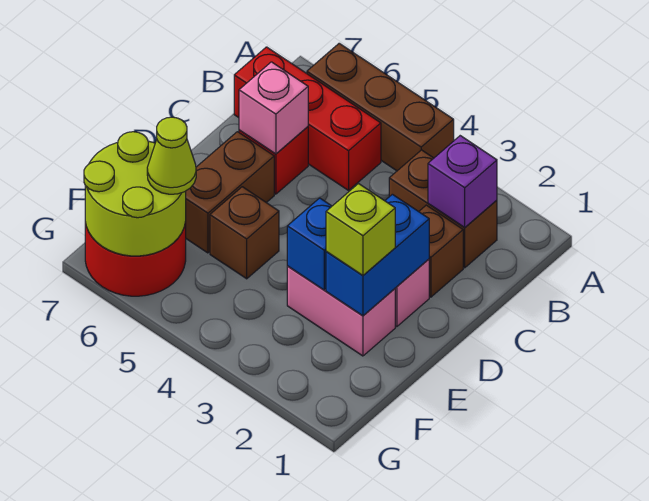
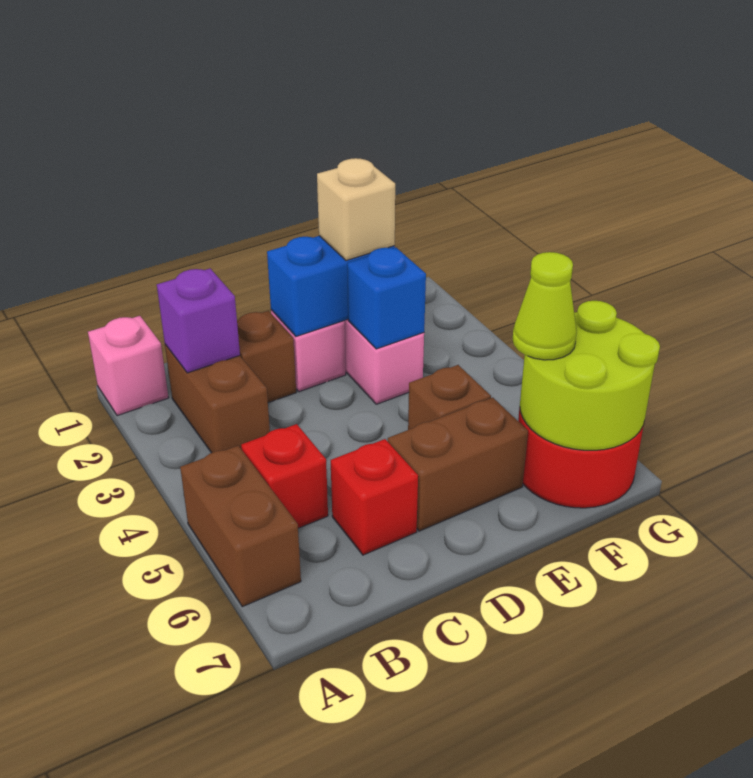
brown 1x3 brick [307,43,454,171] -> brown 1x2 brick [180,446,301,607]
red 1x3 brick [234,47,381,190] -> red 1x1 brick [241,424,328,528]
pink 1x1 brick [239,62,308,154] -> pink 1x1 brick moved to [88,316,169,416]
lime 1x1 brick [326,184,395,276] -> tan 1x1 brick [317,158,395,261]

